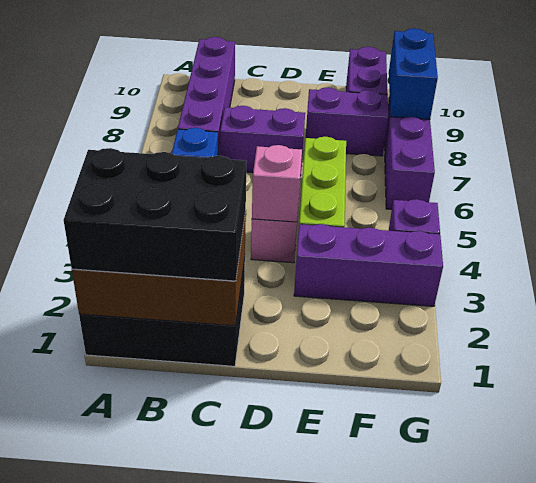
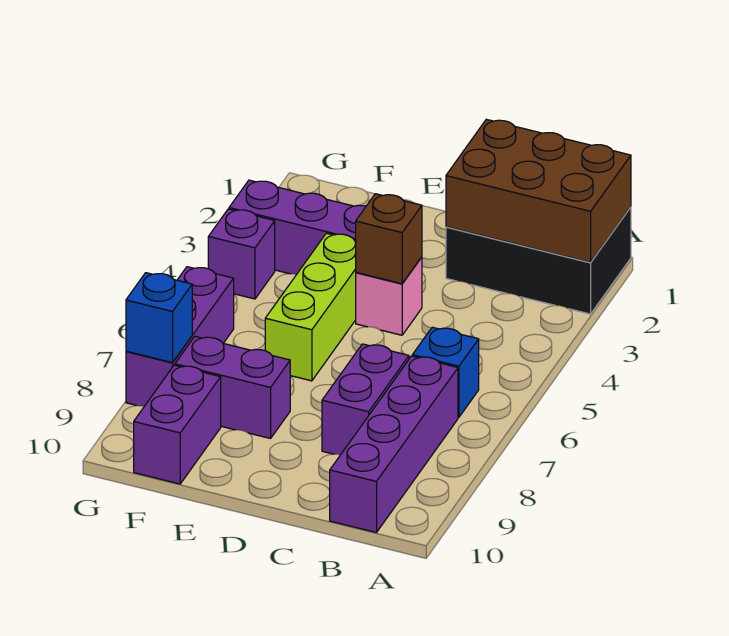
black 2x3 brick [64,148,247,281] -> none
purple 1x2 brick [220,106,305,176] -> purple 1x2 brick turned to [322,344,409,455]
pink 1x1 brick [252,145,302,222] -> brown 1x1 brick [356,194,422,284]
blue 1x2 brick [389,28,438,119] -> blue 1x1 brick [126,273,192,363]

